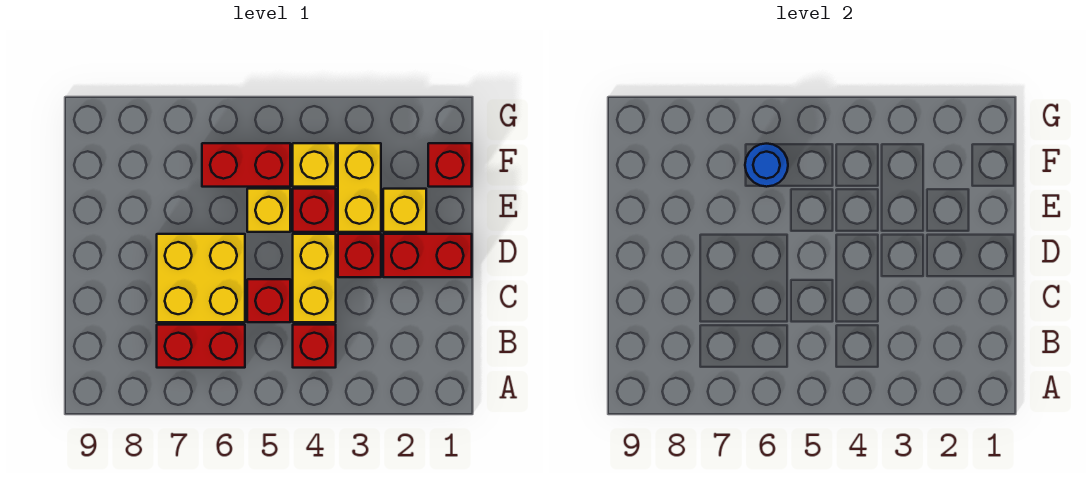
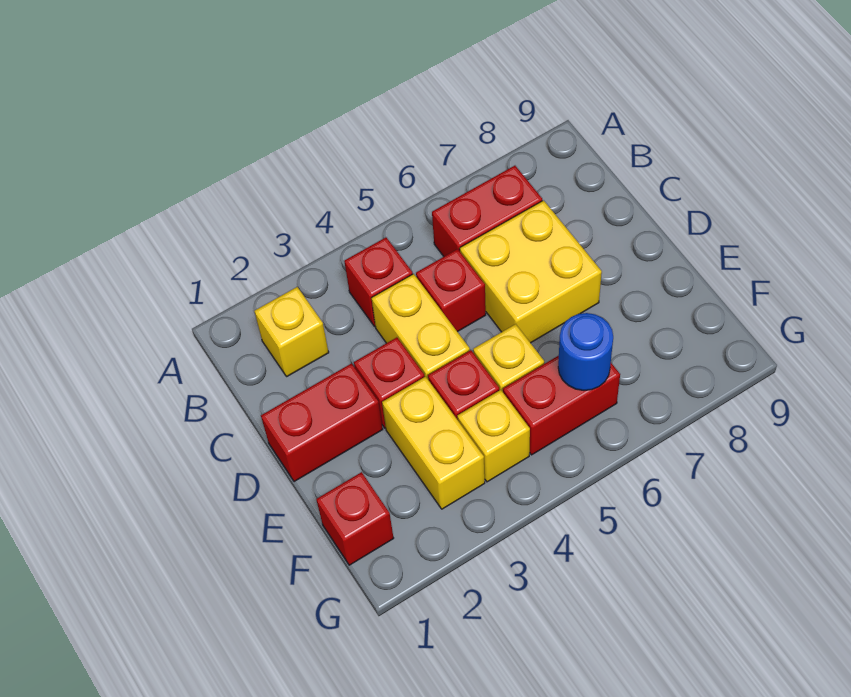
yellow 1x1 brick [383,189,426,232] -> yellow 1x1 brick moved to [254,287,329,377]

